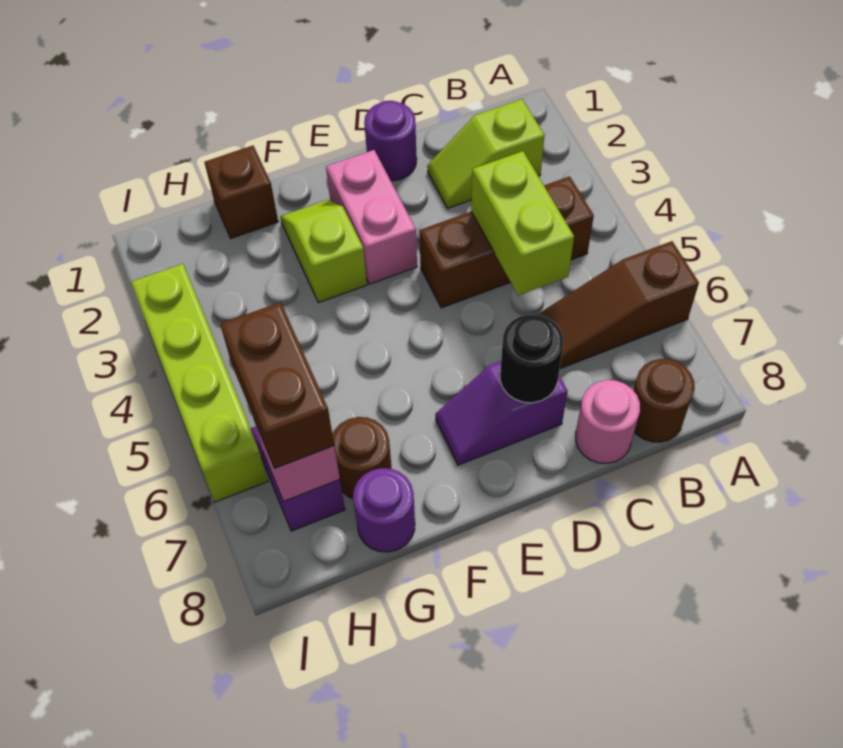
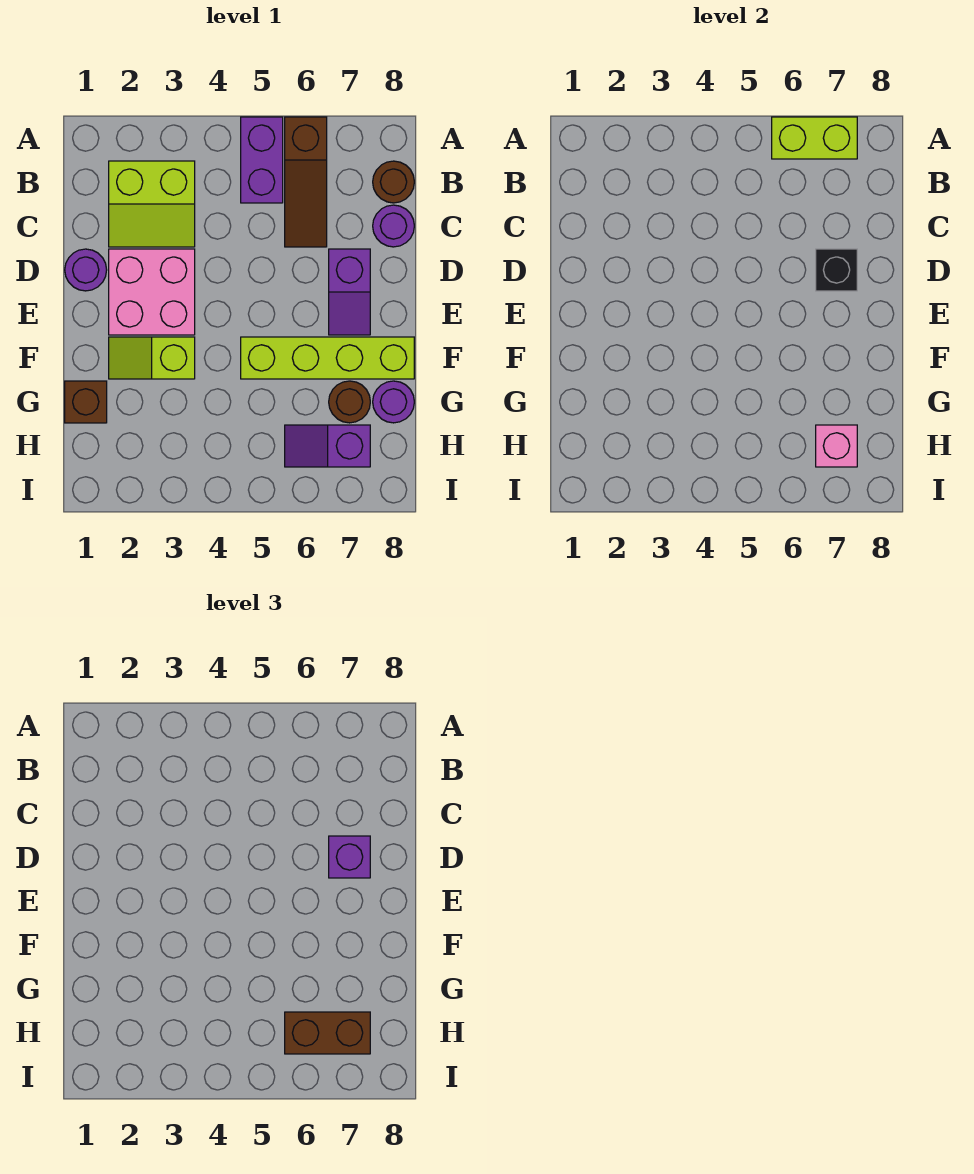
none -> purple 1x2 brick [241,117,283,203]
lime 1x2 slope [427,99,544,208] -> lime 2x2 slope [109,161,195,247]
brown 1x3 brick [419,176,594,308] -> none
lime 1x2 brick [471,151,574,295] -> lime 1x2 brick moved to [772,117,857,159]
pink 1x1 round brick [576,380,640,463] -> purple 1x1 round brick [373,205,414,247]
black 1x1 round brick [500,314,563,403] -> black 1x1 brick [816,249,857,291]
none -> purple 1x1 brick [329,836,370,878]
pink 1x2 brick [326,150,417,284] -> pink 2x2 brick [109,249,195,335]
lime 1x4 brick [131,264,268,502] -> lime 1x4 brick moved to [241,337,414,379]

